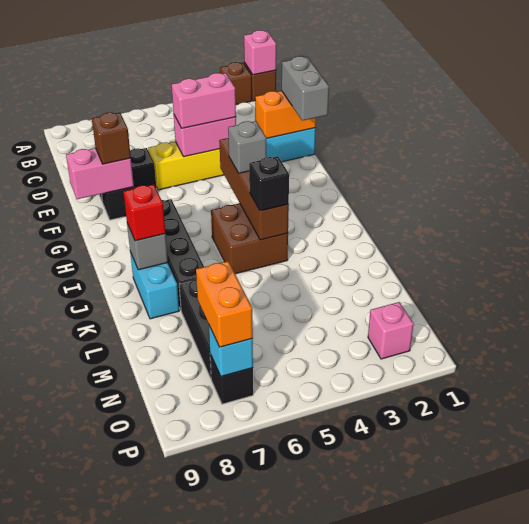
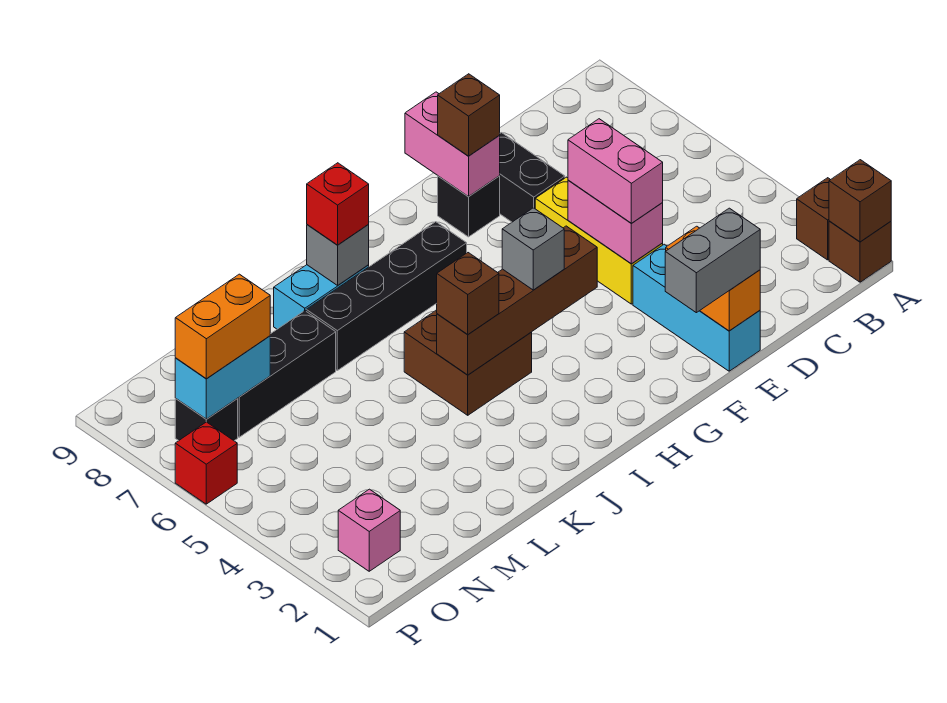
pink 1x1 brick [244,30,276,75] -> brown 1x1 brick [829,160,891,242]
black 1x1 brick [249,156,289,211] -> brown 1x1 brick [437,253,499,335]
cyan 1x1 brick [209,326,253,376] -> cyan 1x2 brick [175,336,270,419]
none -> red 1x1 brick [175,422,237,504]

